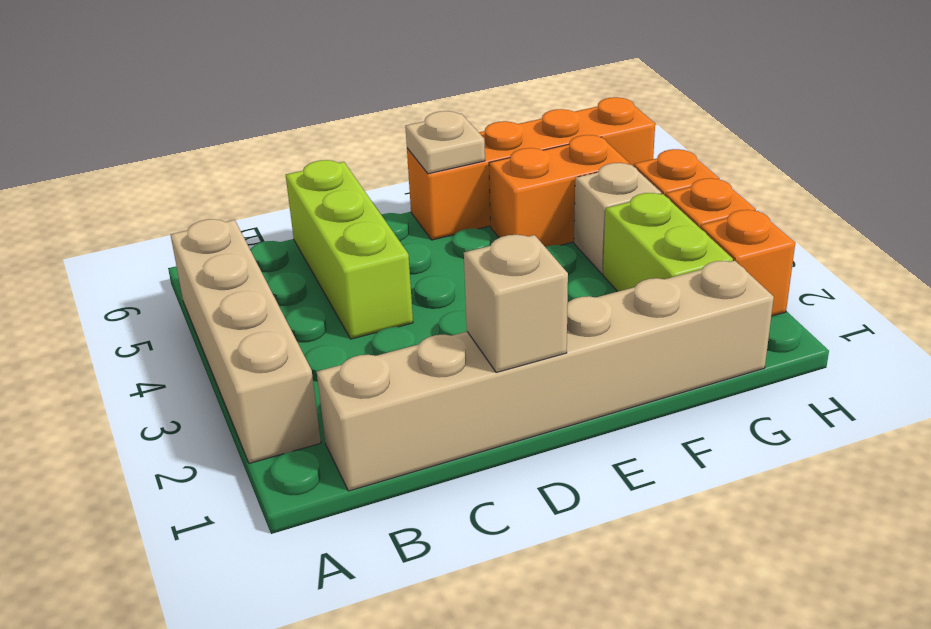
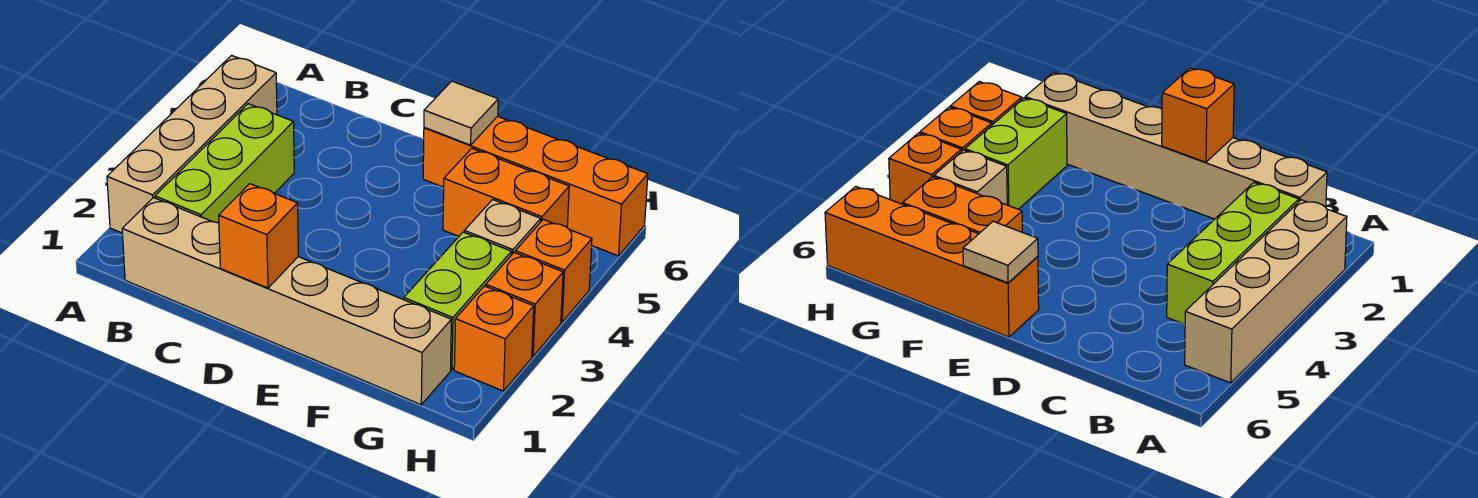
lime 1x3 brick [286,160,413,339] -> lime 1x3 brick moved to [155,104,294,223]
tan 1x1 brick [464,235,568,372] -> orange 1x1 brick [219,184,299,288]
tan 1x1 plate [405,111,485,174] -> tan 1x1 tile [424,81,498,145]

